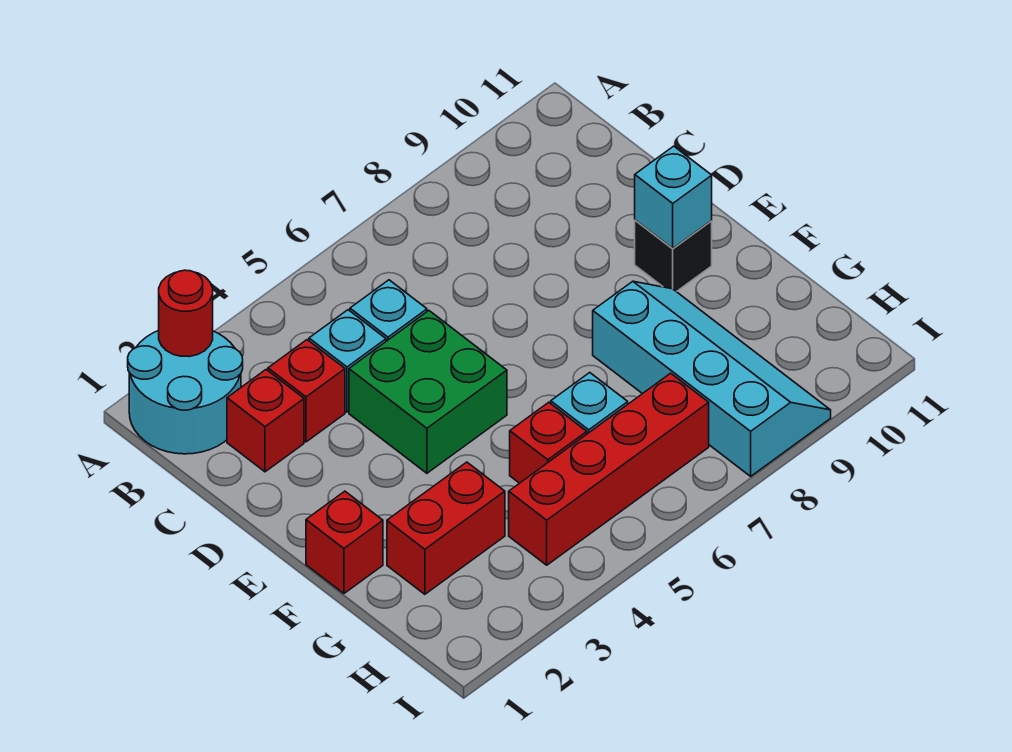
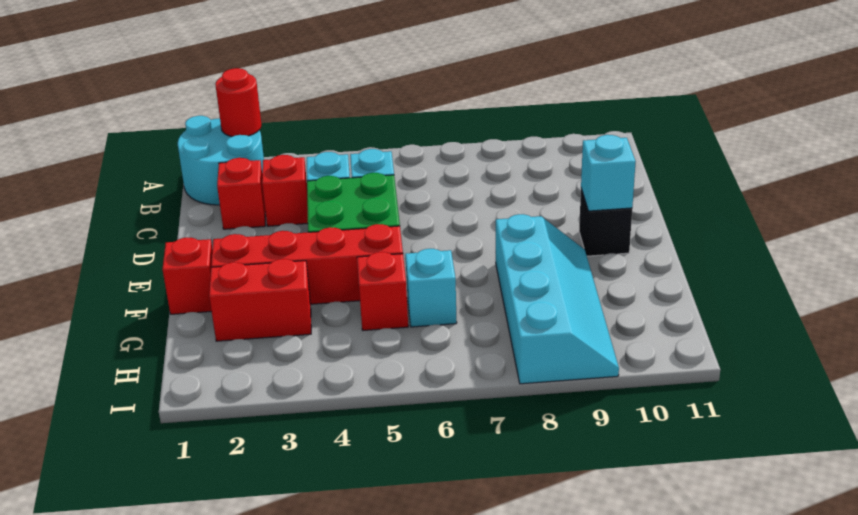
red 1x4 brick [509,373,709,565] -> red 1x4 brick moved to [211,224,403,304]

